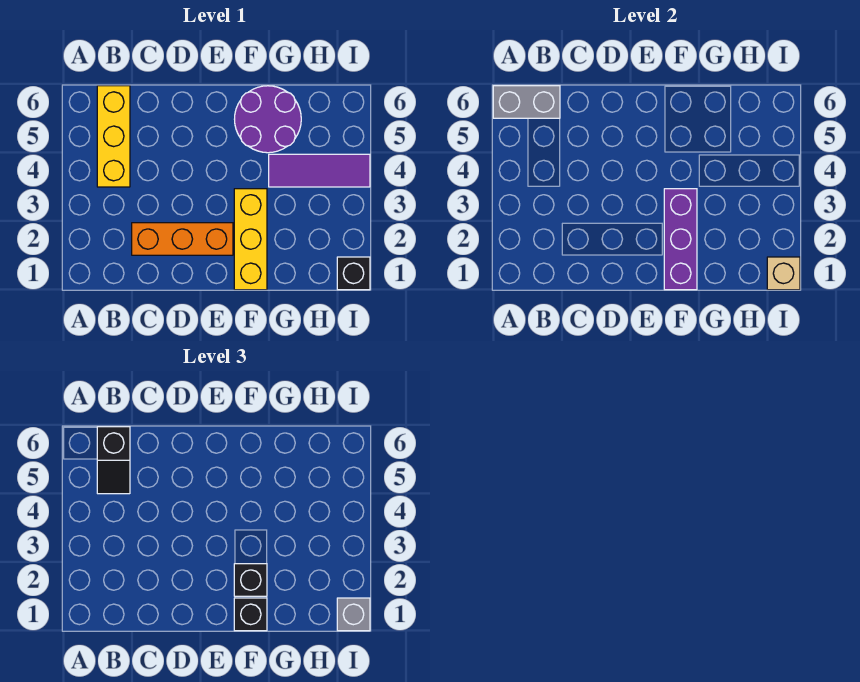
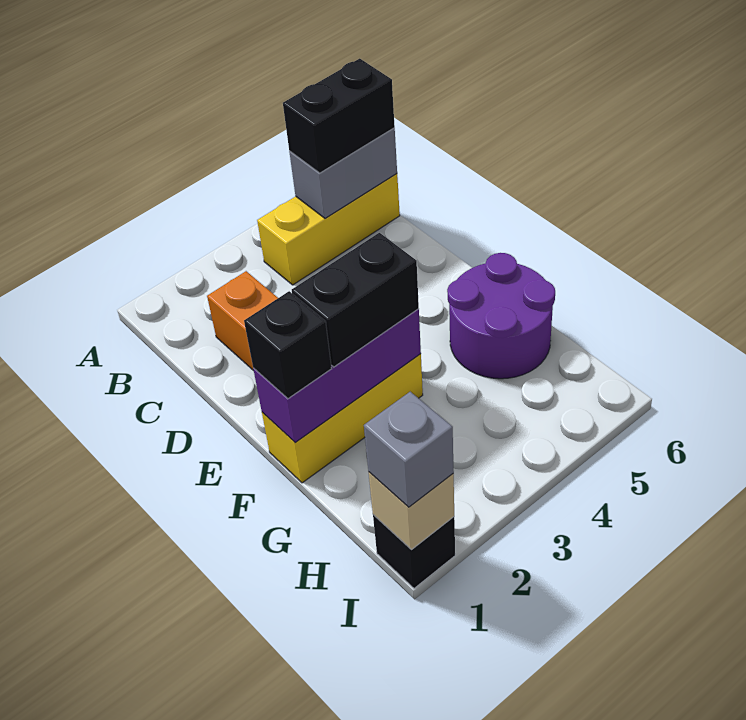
grey 1x2 brick [493,86,560,118] -> grey 1x2 brick turned to [289,128,397,218]
black 1x2 slope [97,427,130,494] -> black 1x2 brick [283,59,395,173]
black 1x1 brick [234,564,267,596] -> black 1x2 brick [292,233,419,367]
purple 1x3 tile [269,154,370,187] -> none

